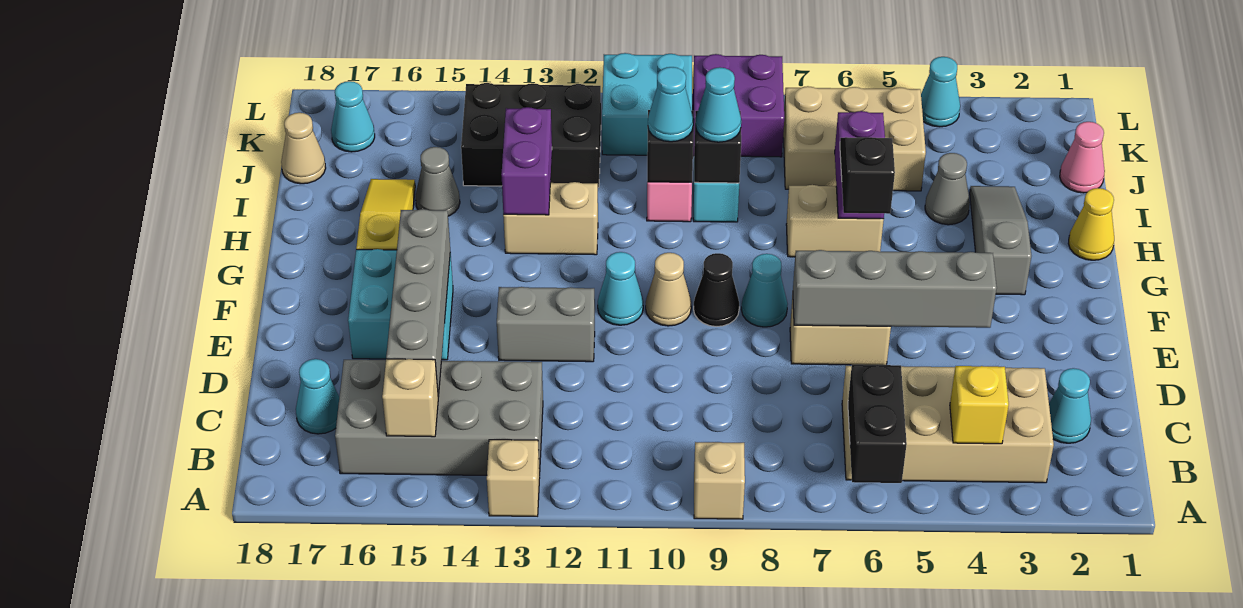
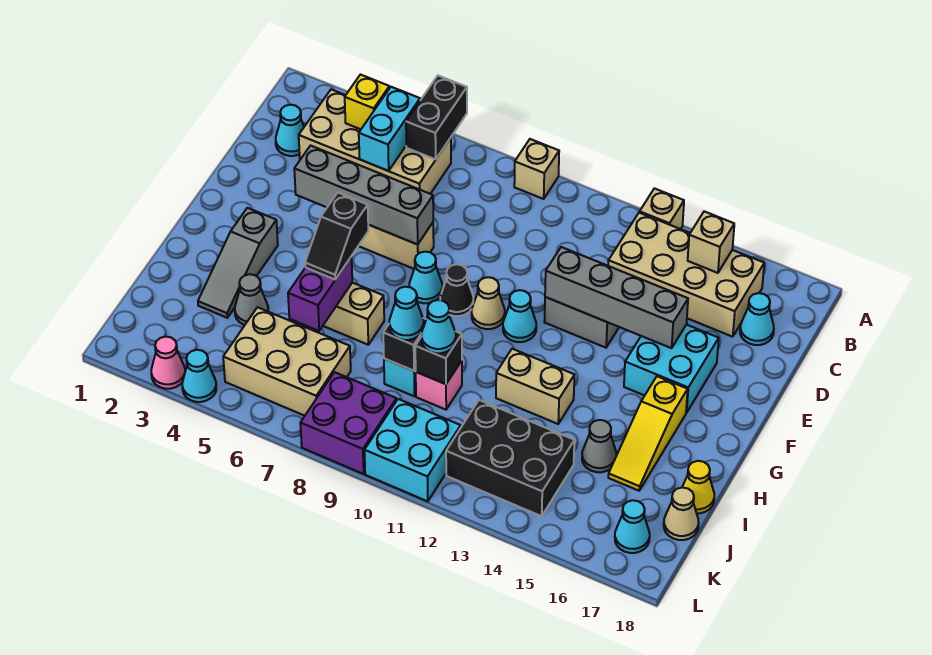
none -> cyan 1x2 brick [359,87,420,171]
grey 2x4 brick [335,360,543,476] -> tan 2x4 brick [608,213,764,337]
grey 1x4 brick [386,209,450,396] -> grey 1x4 brick turned to [545,247,688,348]
yellow 1x1 cone [1068,188,1114,260] -> yellow 1x1 cone moved to [682,461,714,513]
purple 1x2 brick [502,107,552,215] -> none
pink 1x1 cone [1060,122,1105,193] -> pink 1x1 cone moved to [151,337,185,389]

